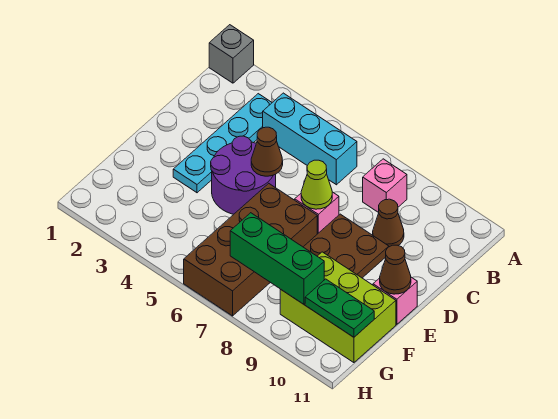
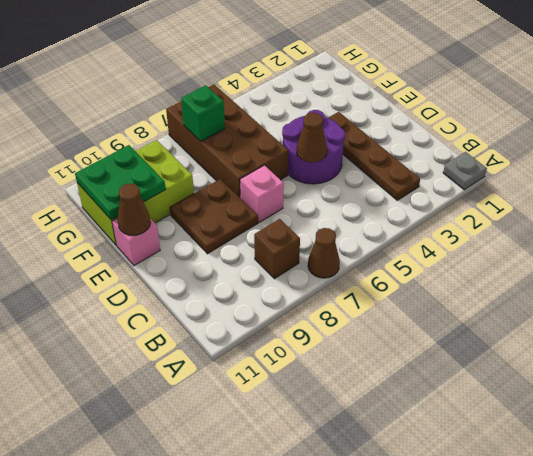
grey 1x1 brick [209,25,254,83] -> grey 1x1 plate [443,152,487,190]
cyan 1x4 plate [173,94,272,193] -> brown 1x4 plate [328,112,420,200]
cyan 1x3 brick [263,93,357,185] -> none
pink 1x1 brick [363,159,407,213] -> brown 1x1 brick [254,219,300,279]
brown 1x1 cone [373,199,404,247] -> brown 1x1 cone moved to [308,228,340,278]
lime 1x1 cone [301,160,332,209] -> none
green 1x3 brick [230,213,324,304] -> green 1x1 brick [181,85,225,141]
green 1x2 plate [305,279,374,337] -> green 2x2 plate [75,145,166,220]

